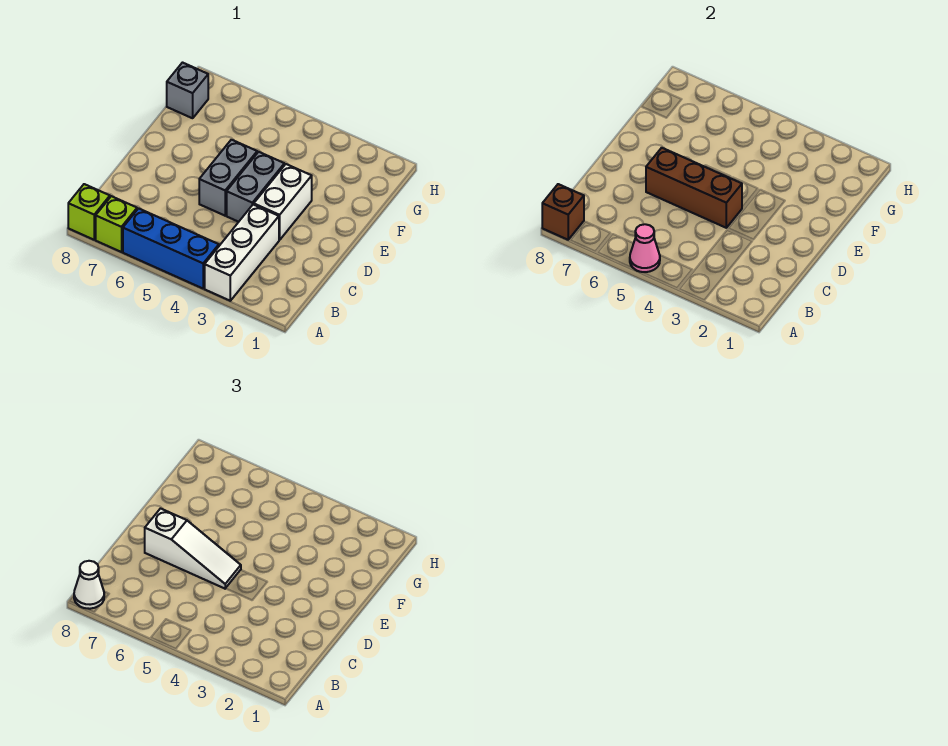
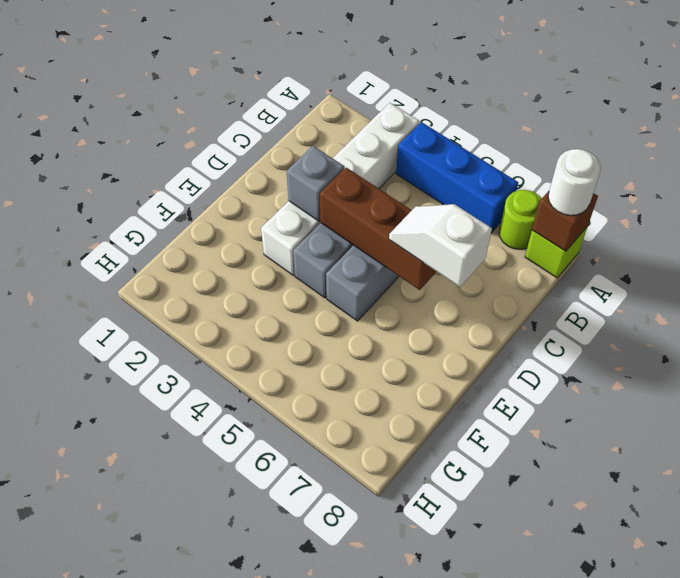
pink 1x1 cone [630,224,660,272] -> none
lime 1x1 brick [96,196,137,252] -> lime 1x1 round brick [499,190,542,249]
white 1x1 cone [74,561,104,609] -> white 1x1 round brick [548,149,601,215]
white 1x3 slope [145,509,241,589] -> white 1x2 slope [389,204,492,287]
grey 1x1 brick [167,63,208,118] -> grey 1x1 brick moved to [287,146,345,221]

